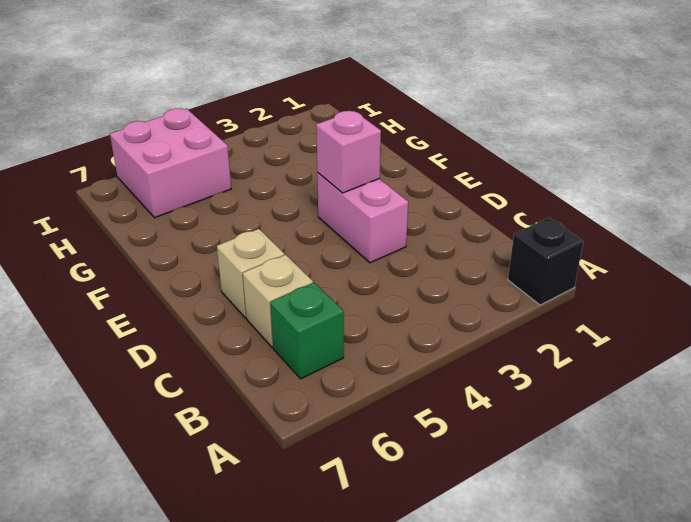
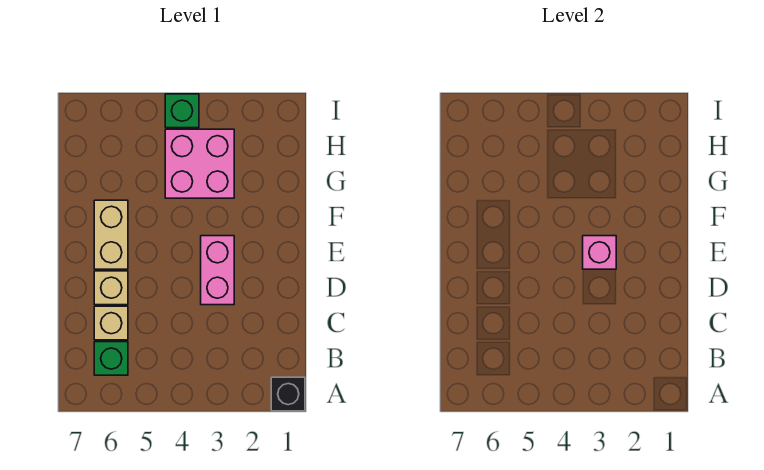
none -> tan 1x2 brick [94,200,128,269]
pink 2x2 brick [110,109,231,218] -> pink 2x2 brick moved to [165,129,234,198]
none -> green 1x1 brick [165,94,199,128]

